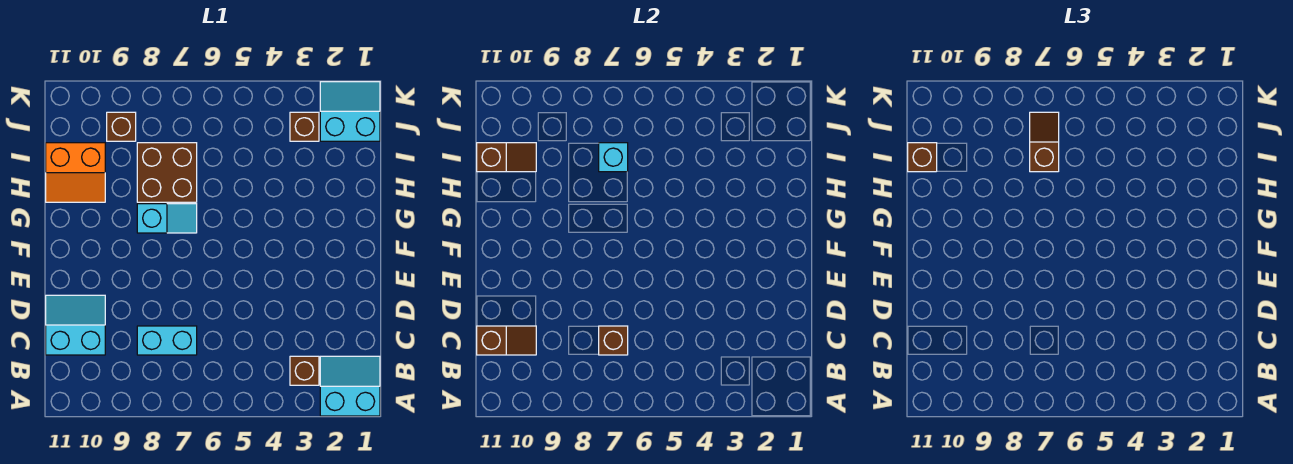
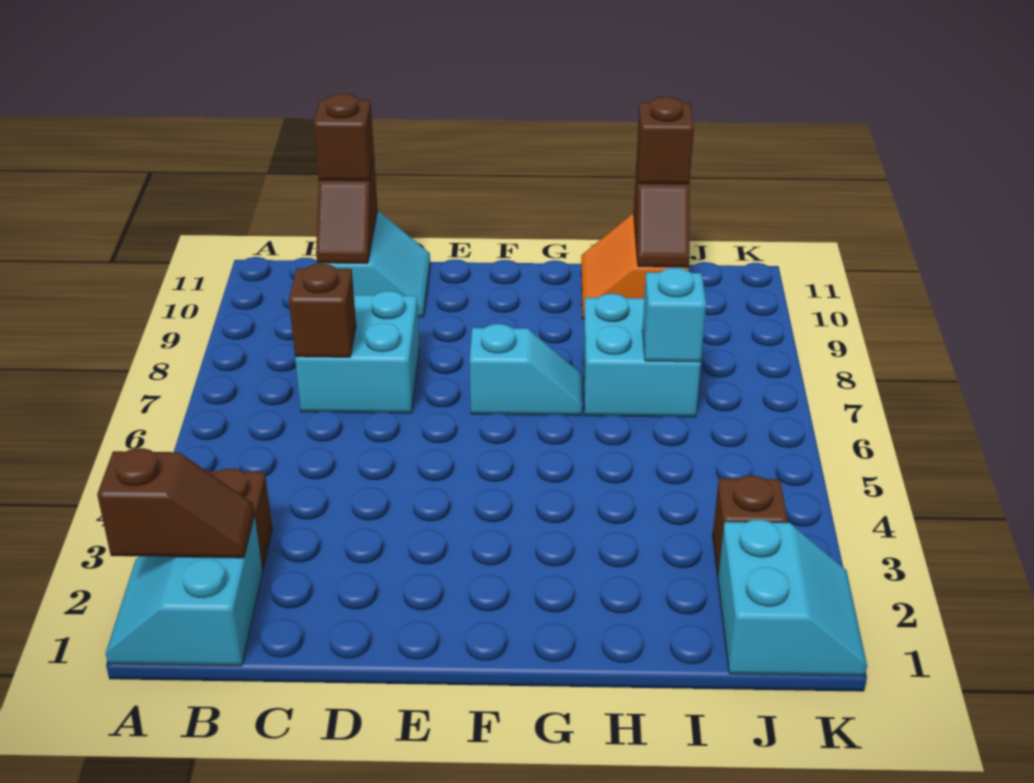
cyan 2x2 slope [320,356,380,416] -> cyan 2x2 slope turned to [106,515,263,666]
cyan 1x2 brick [137,326,197,355] -> cyan 2x2 brick [295,291,420,413]
cyan 1x2 slope [137,204,197,233] -> cyan 1x2 slope turned to [470,324,582,416]
brown 2x2 brick [137,143,197,202] -> cyan 2x2 brick [583,294,701,417]
brown 1x2 slope [1030,112,1059,172] -> brown 1x2 slope moved to [97,448,255,558]
brown 1x1 brick [107,112,136,141] -> brown 1x1 brick moved to [314,94,374,181]

